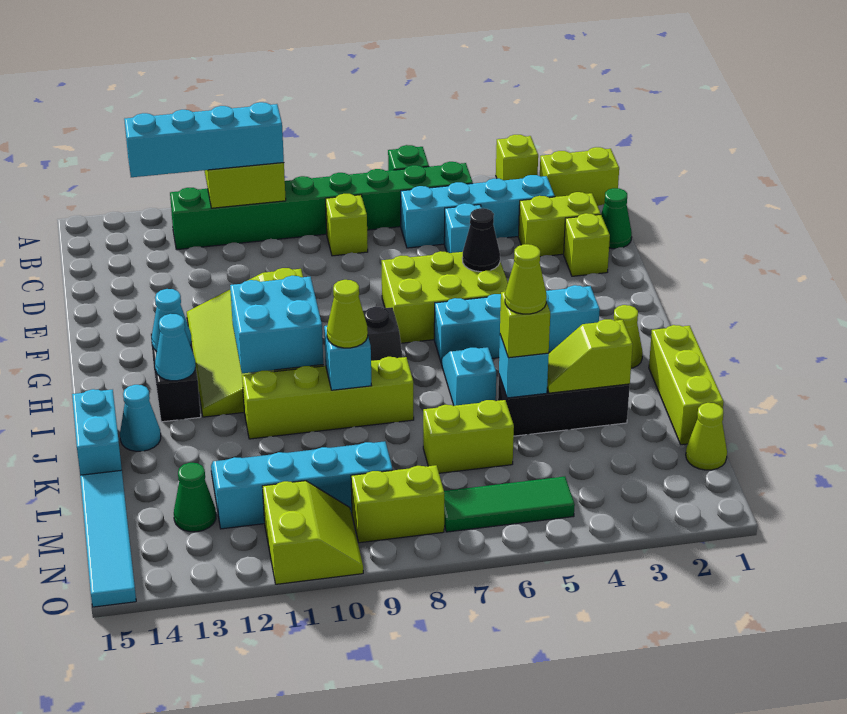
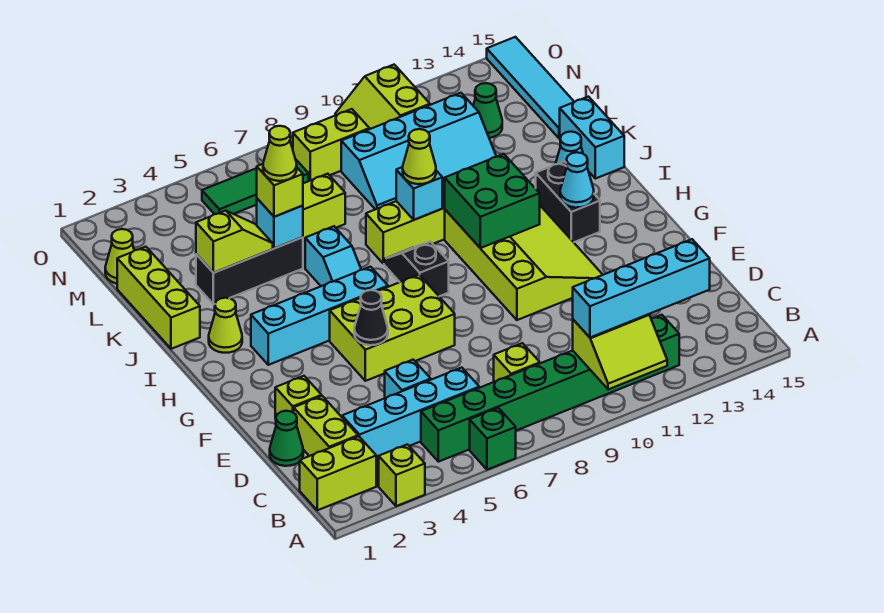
lime 1x2 brick [518,192,601,257] -> lime 1x2 brick turned to [294,396,358,456]
cyan 2x2 brick [230,276,323,373] -> green 2x2 brick [445,154,540,248]
cyan 1x1 cone [155,314,196,381] -> none

